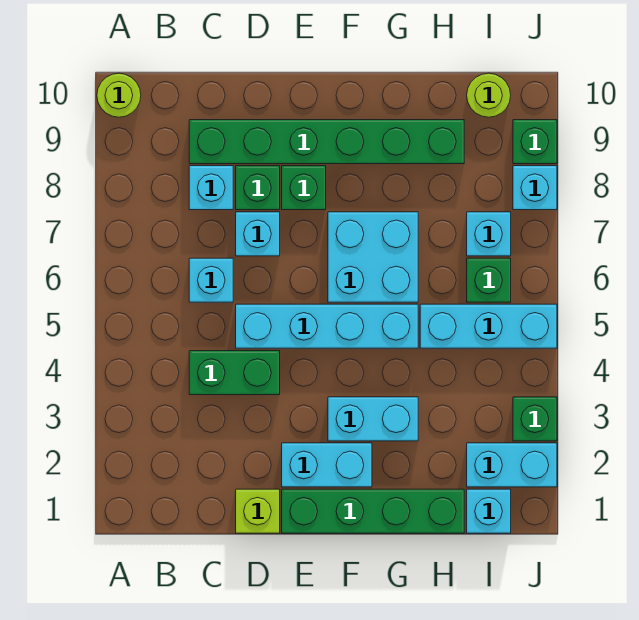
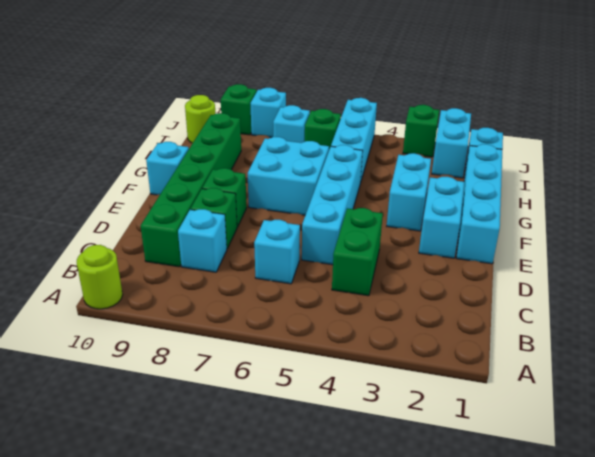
lime 1x1 brick [236,489,280,533] -> none
cyan 1x1 brick [236,212,280,256] -> cyan 1x1 brick moved to [146,142,189,195]
green 1x4 brick [282,489,464,533] -> cyan 1x4 brick [456,144,502,264]

